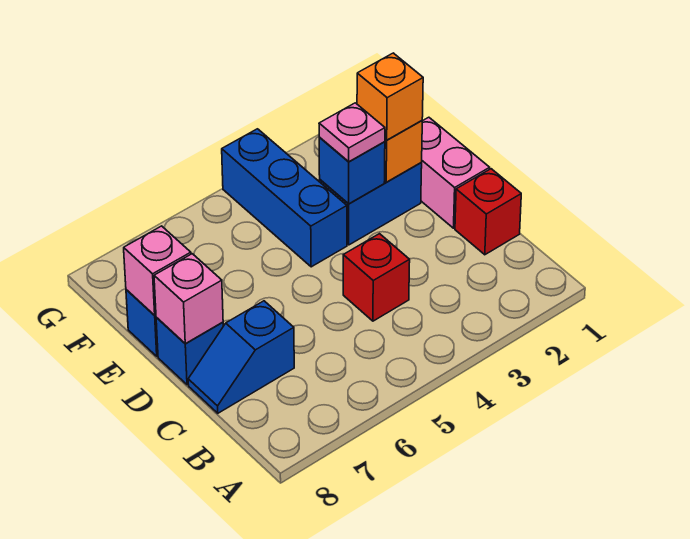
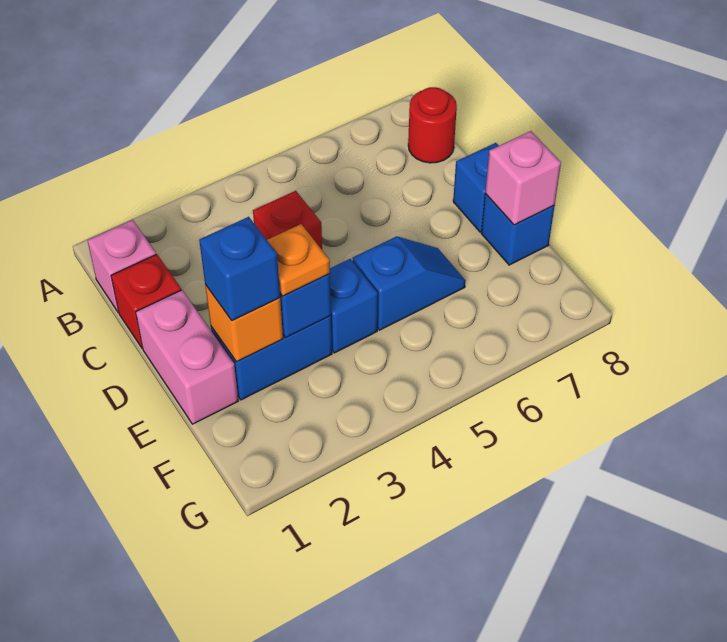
none -> red 1x1 round brick [408,87,457,163]
blue 1x2 slope [188,301,294,413] -> blue 1x2 slope moved to [353,236,465,330]
pink 1x1 brick [154,254,223,344] -> pink 1x1 brick moved to [88,220,156,313]
orange 1x1 brick [357,53,423,140] -> blue 1x1 brick [199,217,280,321]
pink 1x1 plate [319,103,385,162] -> orange 1x1 plate [267,224,330,296]
blue 1x3 brick [222,129,347,267] -> blue 1x1 brick [330,259,378,353]

